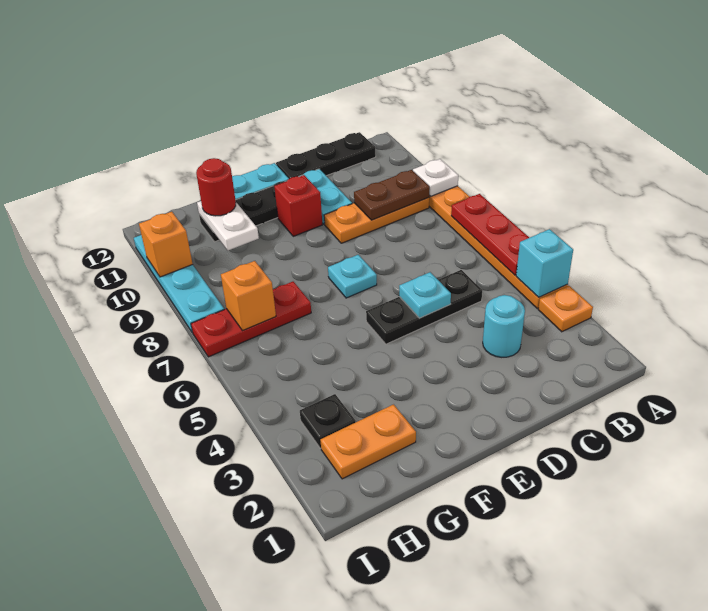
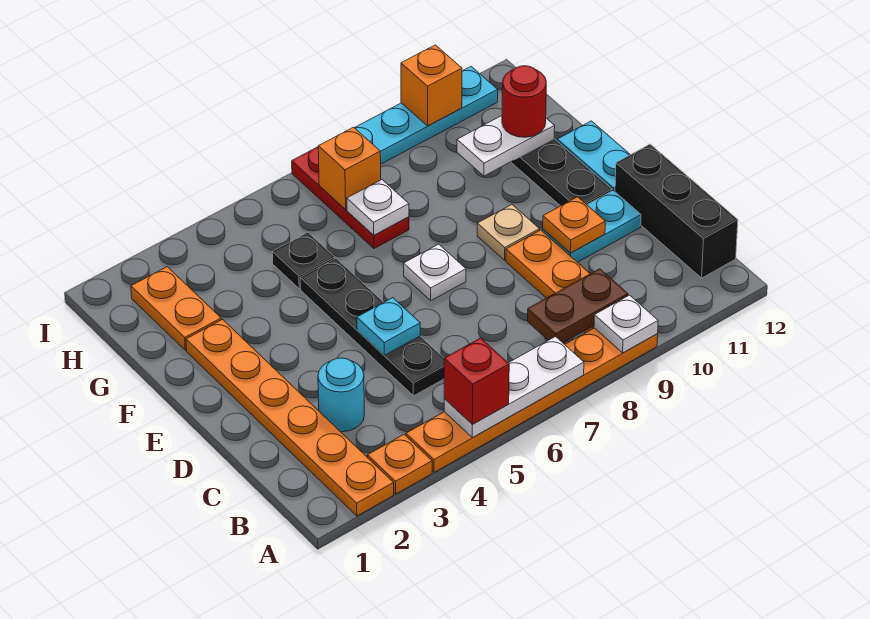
none -> orange 1x6 plate [186,320,394,516]
cyan 1x1 brick [516,229,573,297] -> none
red 1x3 plate [451,194,529,275] -> white 1x3 plate [444,337,584,438]
brown 1x2 plate [354,170,430,220] -> brown 1x2 plate turned to [528,269,628,343]
black 1x3 plate [276,132,376,179] -> black 1x3 brick [615,144,738,278]
black 1x3 plate [366,270,482,344] -> black 1x4 plate [300,259,444,396]
none -> orange 1x1 plate [543,197,605,253]
cyan 1x1 plate [328,255,377,298] -> white 1x1 plate [403,244,466,301]
none -> tan 1x1 plate [477,205,540,260]
red 1x1 brick [274,175,322,236] -> red 1x1 brick moved to [444,338,509,424]
none -> white 1x1 plate [347,180,409,235]
black 1x1 plate [300,394,356,448] -> black 1x1 plate moved to [272,233,335,289]

